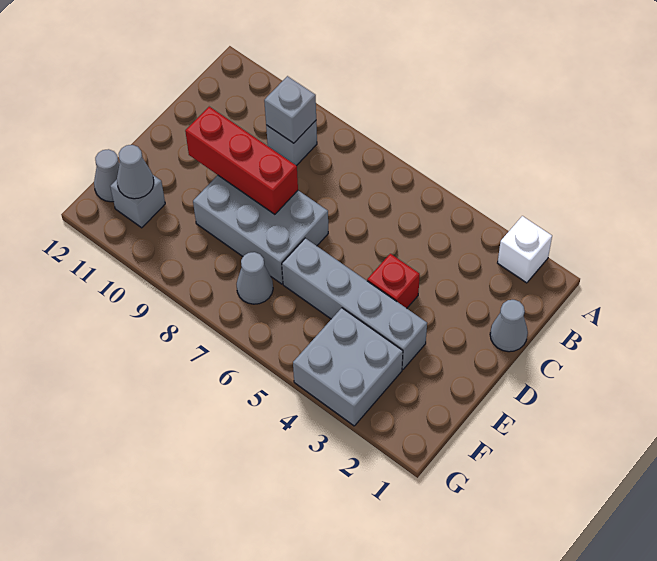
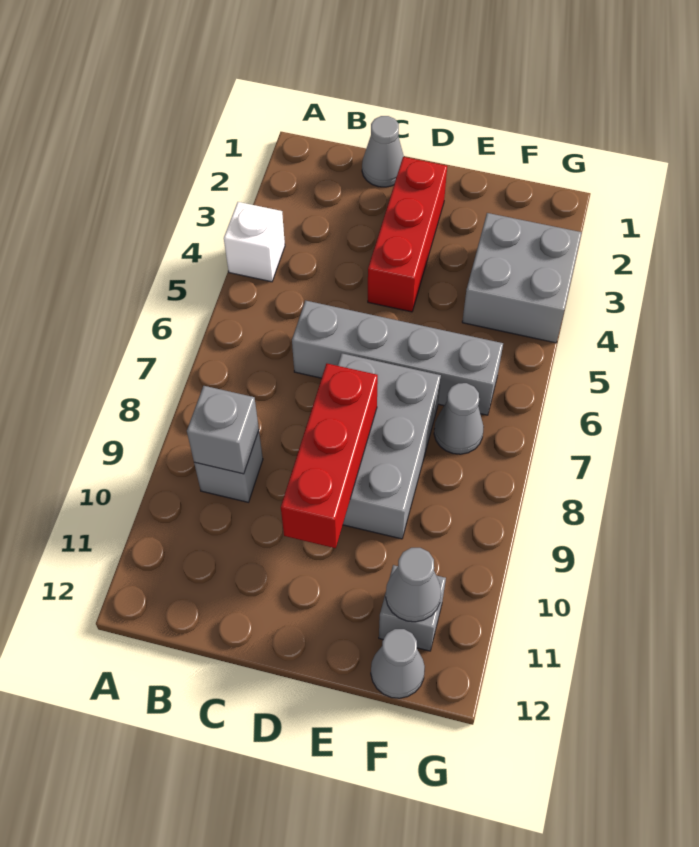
white 1x1 brick [498,216,552,283] -> white 1x1 brick moved to [224,202,285,282]
red 1x1 brick [367,254,420,308] -> red 1x3 brick [368,157,447,312]
grey 1x4 brick [282,238,427,370] -> grey 1x4 brick turned to [292,300,503,415]

